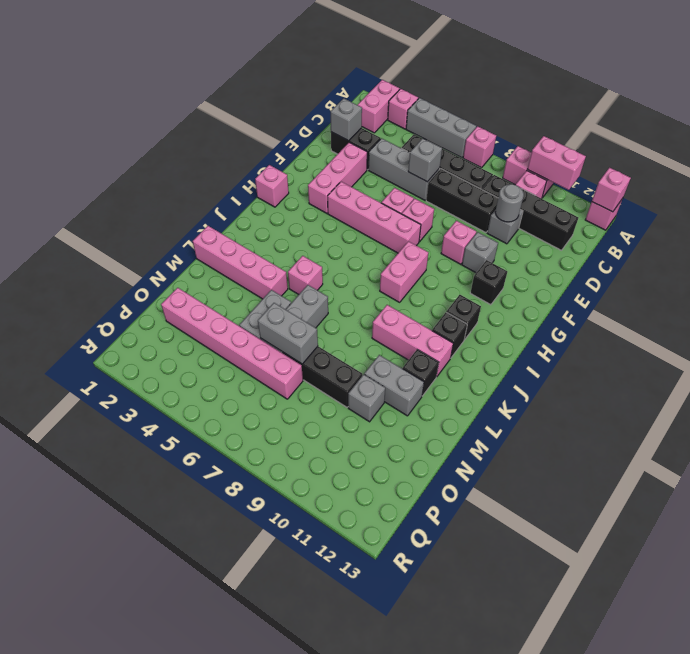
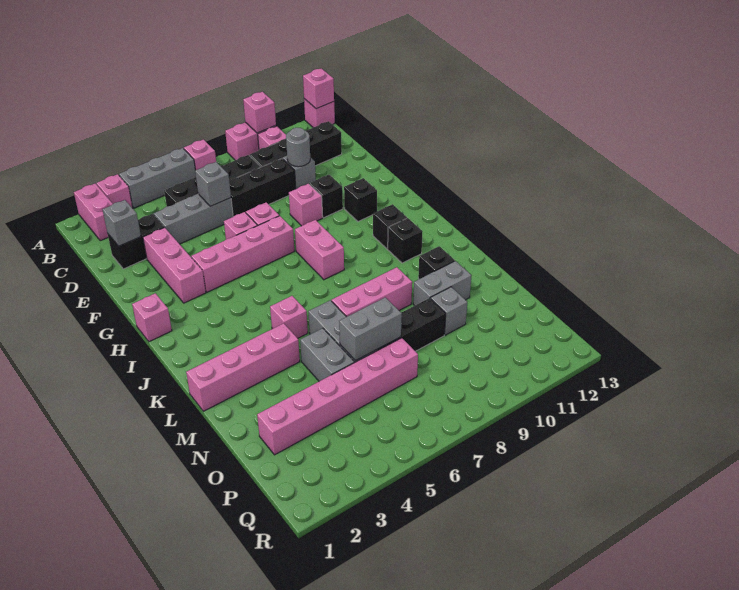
pink 1x2 brick [527,136,586,190] -> pink 1x1 brick [243,92,276,133]
grey 1x1 brick [462,232,498,273] -> black 1x1 brick [310,175,343,218]
pink 1x3 brick [372,305,453,377] -> pink 1x3 brick moved to [331,267,412,317]

